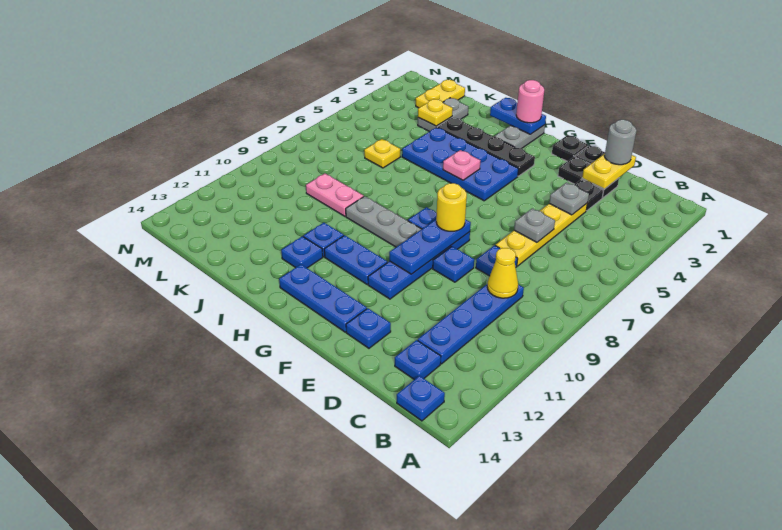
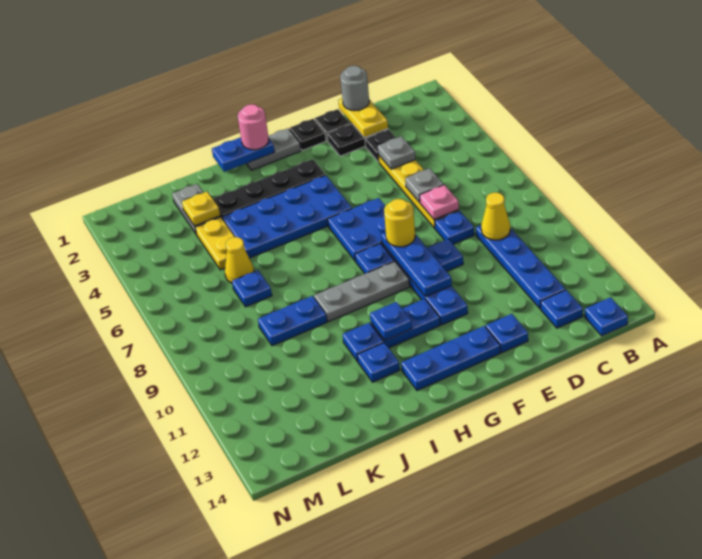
none -> blue 2x2 plate [328,198,386,261]
grey 1x2 plate [494,125,545,149] -> grey 1x2 plate turned to [246,128,301,170]
pink 1x1 plate [443,150,481,180] -> pink 1x1 plate moved to [420,185,459,220]
none -> blue 1x1 plate [370,302,412,341]
pink 1x2 plate [306,174,364,216] -> blue 1x2 plate [258,296,327,346]
yellow 1x1 plate [364,139,400,168] -> yellow 1x1 cone [225,237,254,283]
none -> blue 1x1 plate [232,270,272,307]
yellow 1x2 plate [416,80,465,108] -> yellow 1x2 plate moved to [195,217,235,270]

